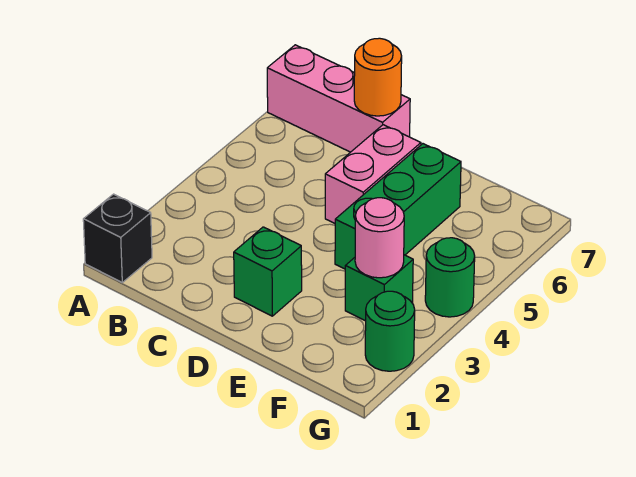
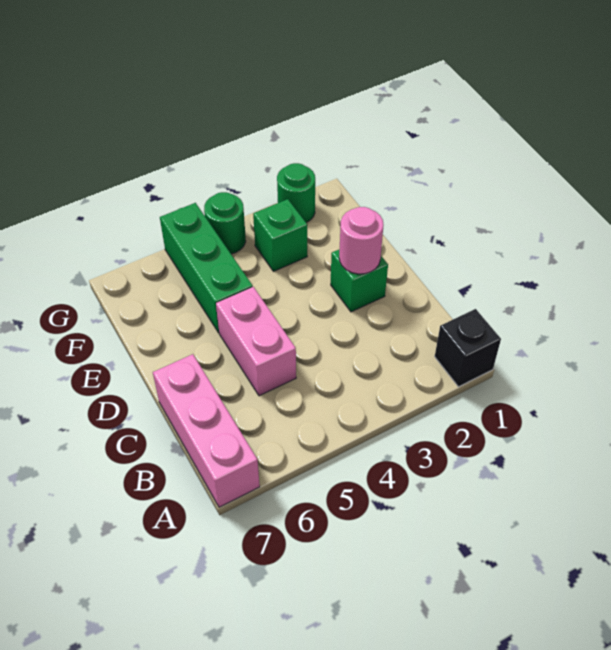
orange 1x1 round brick [354,38,402,116] -> none
pink 1x2 brick [325,125,421,223] -> pink 1x2 brick turned to [216,287,296,396]
green 1x3 brick [335,144,461,269] -> green 1x3 brick turned to [160,203,253,333]
pink 1x1 round brick [355,198,404,278] -> pink 1x1 round brick moved to [339,207,383,274]

